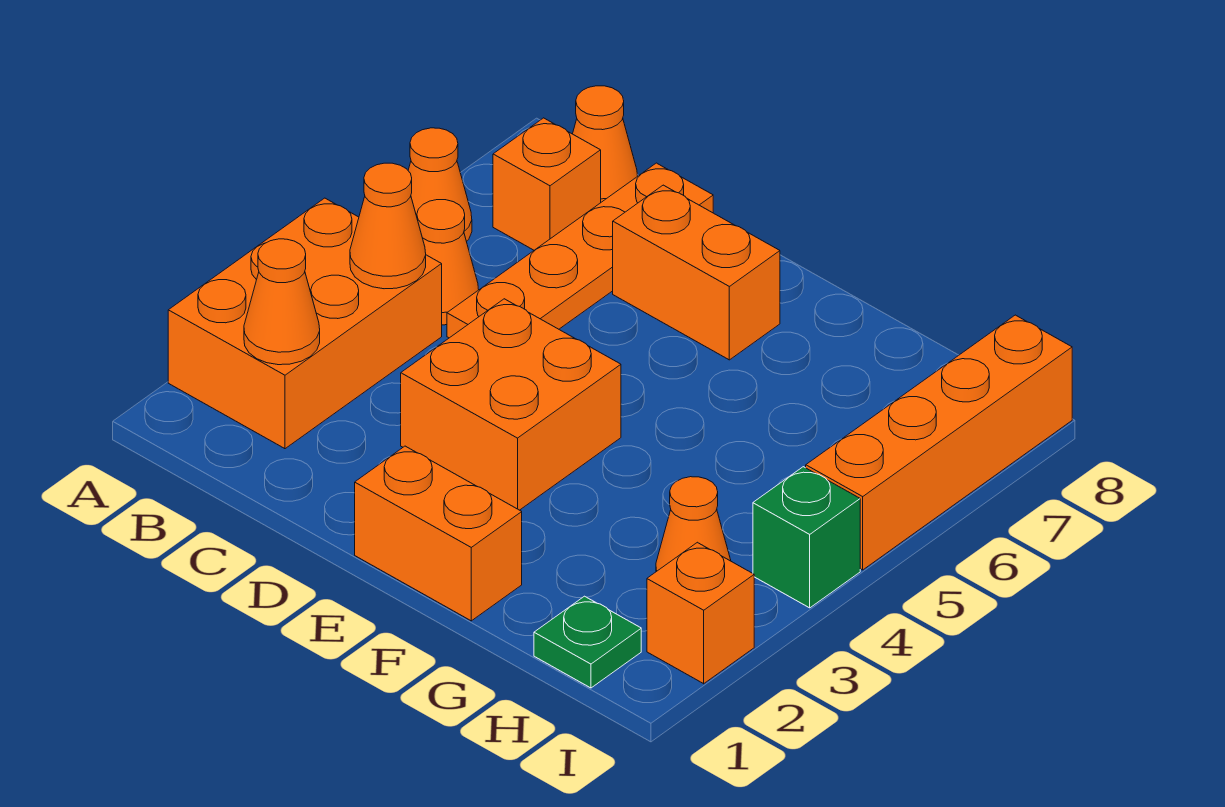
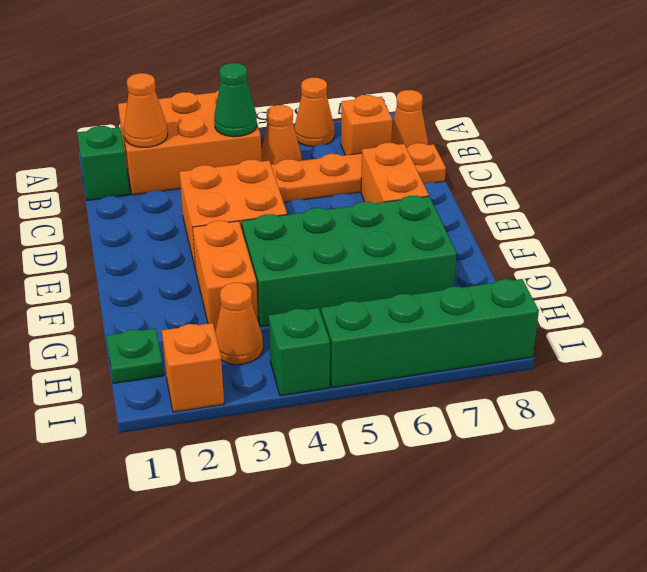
none -> green 1x1 brick [77,126,130,200]
orange 1x1 cone [350,163,426,289] -> green 1x1 cone [214,63,257,137]
orange 1x2 brick [355,446,522,621] -> orange 1x2 brick moved to [193,221,258,331]
none -> green 2x4 brick [242,196,457,327]
orange 1x4 brick [806,315,1072,570] -> green 1x4 brick [321,279,539,388]

